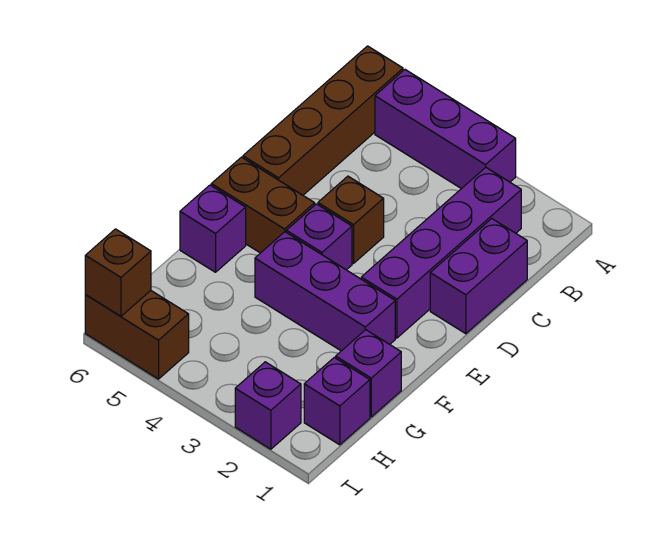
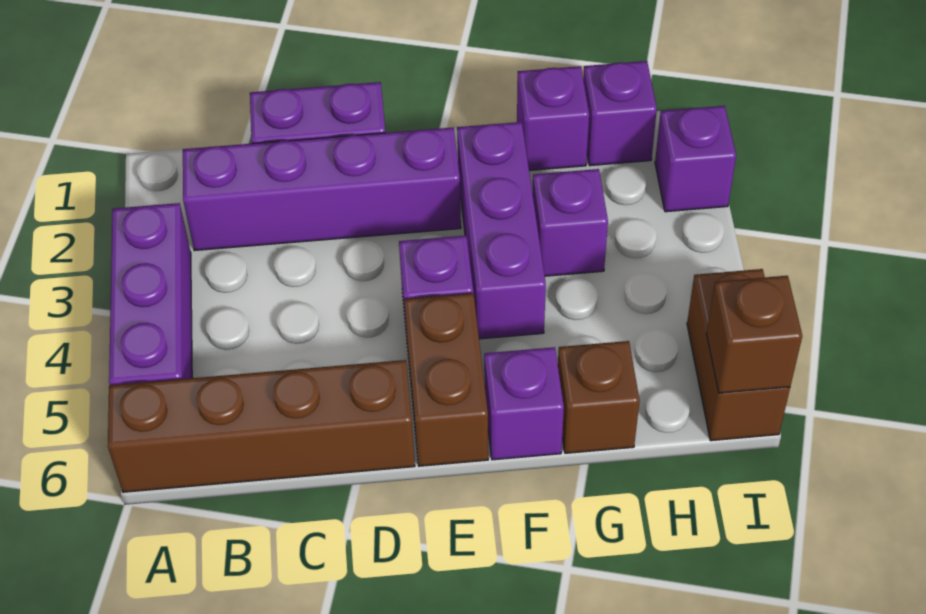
brown 1x1 brick [318,176,384,264] -> brown 1x1 brick moved to [558,341,640,453]
none -> purple 1x1 brick [532,169,608,276]

